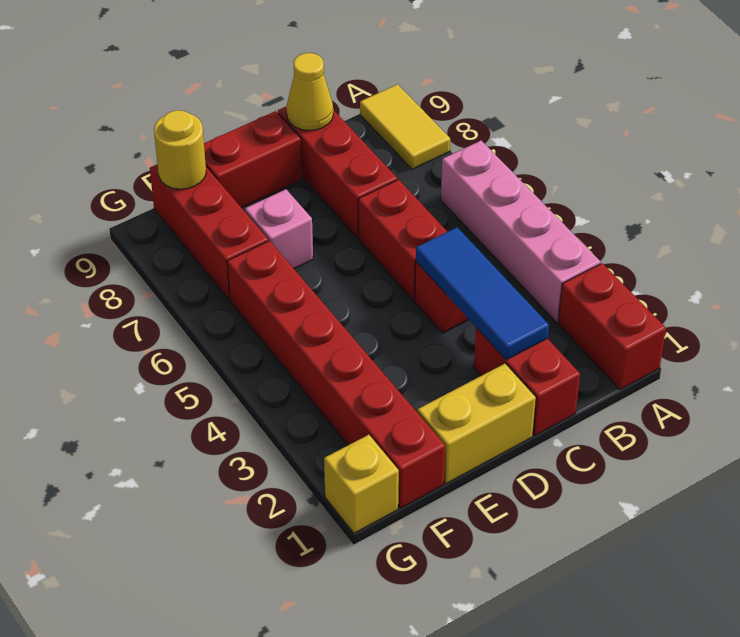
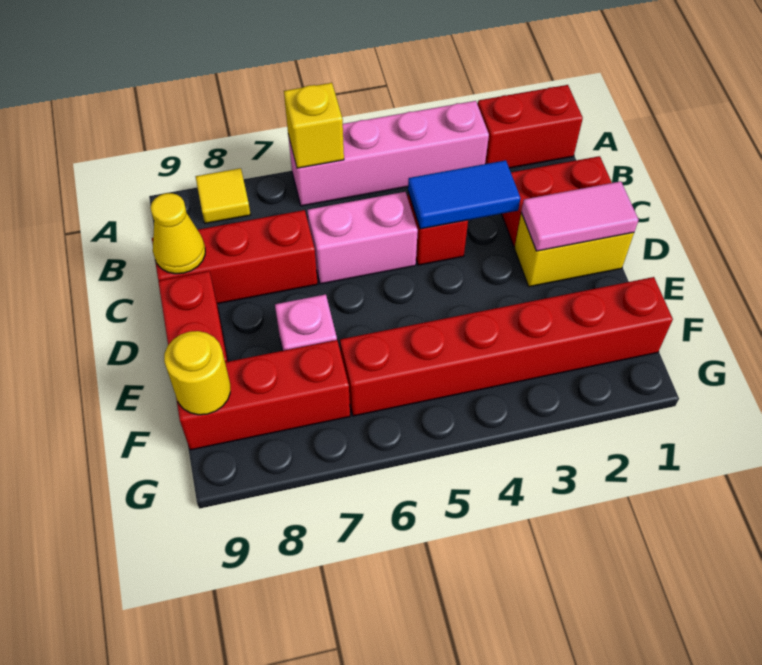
yellow 1x2 tile [360,84,450,169] -> yellow 1x1 tile [196,168,250,223]
blue 1x3 tile [416,227,549,360] -> blue 1x2 tile [408,160,520,229]
red 1x2 brick [358,180,447,301] -> pink 1x2 brick [307,192,418,284]
yellow 1x2 brick [417,363,536,484] -> yellow 1x2 brick turned to [514,213,634,287]
none -> pink 1x2 tile [521,181,639,251]
yellow 1x1 brick [324,435,399,533] -> yellow 1x1 brick moved to [284,83,344,168]

